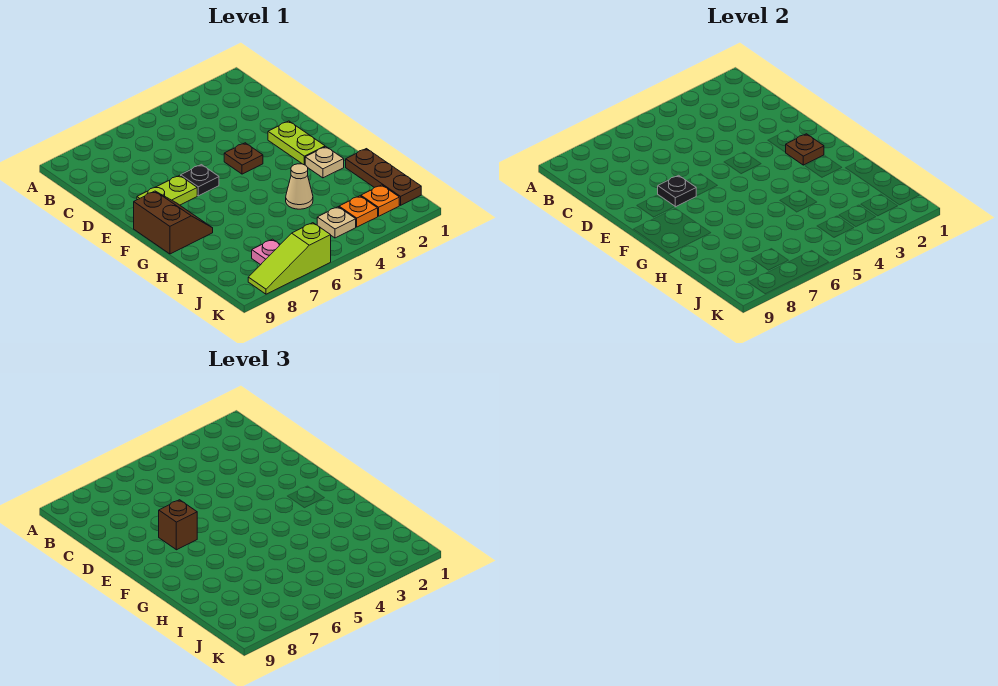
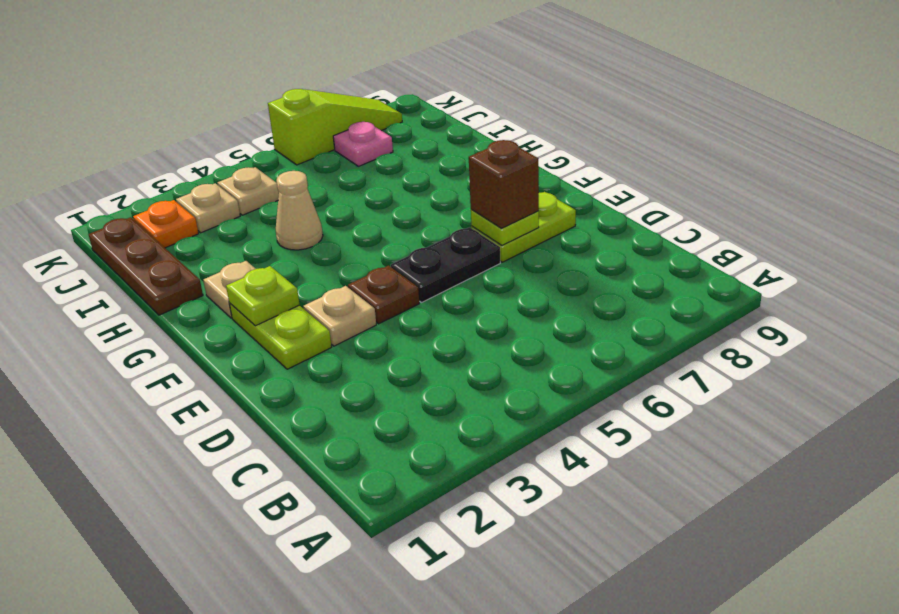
none -> tan 1x1 plate [303,286,376,346]
black 1x1 plate [181,165,219,196] -> black 1x2 plate [391,227,500,303]
black 1x1 plate [658,175,696,207] -> lime 1x1 plate [471,209,539,245]
brown 1x1 plate [785,134,824,165] -> lime 1x1 plate [226,266,300,326]
brown 2x2 slope [134,191,213,254] -> none
orange 1x1 plate [339,196,378,227] -> tan 1x1 plate [176,183,240,233]

